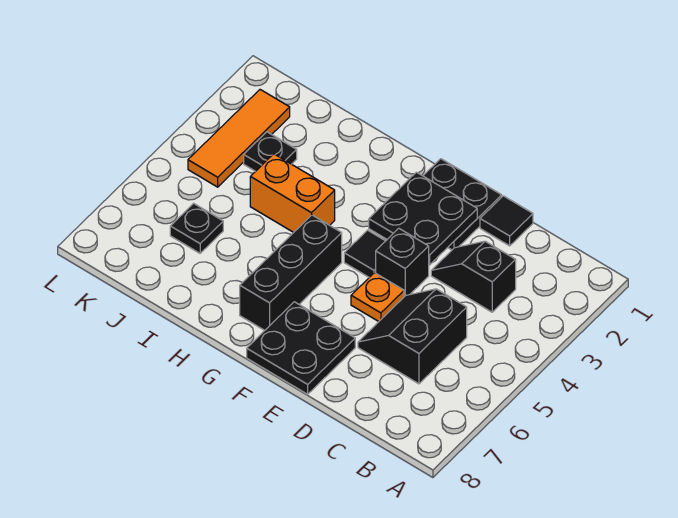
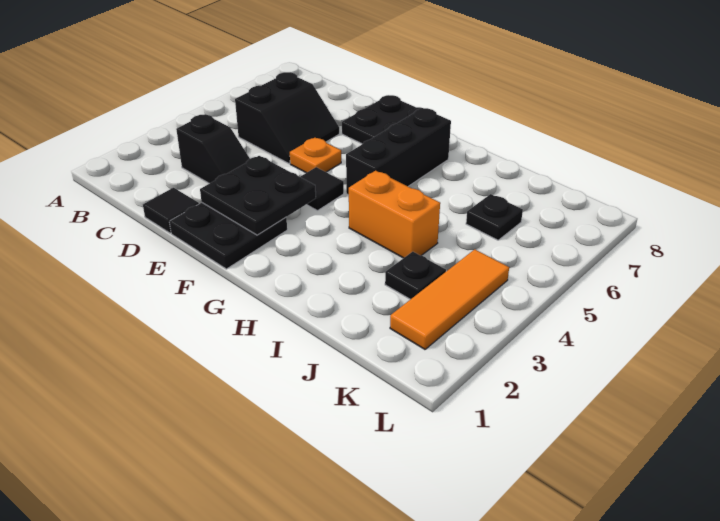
black 1x1 brick [376,228,429,297] -> none

